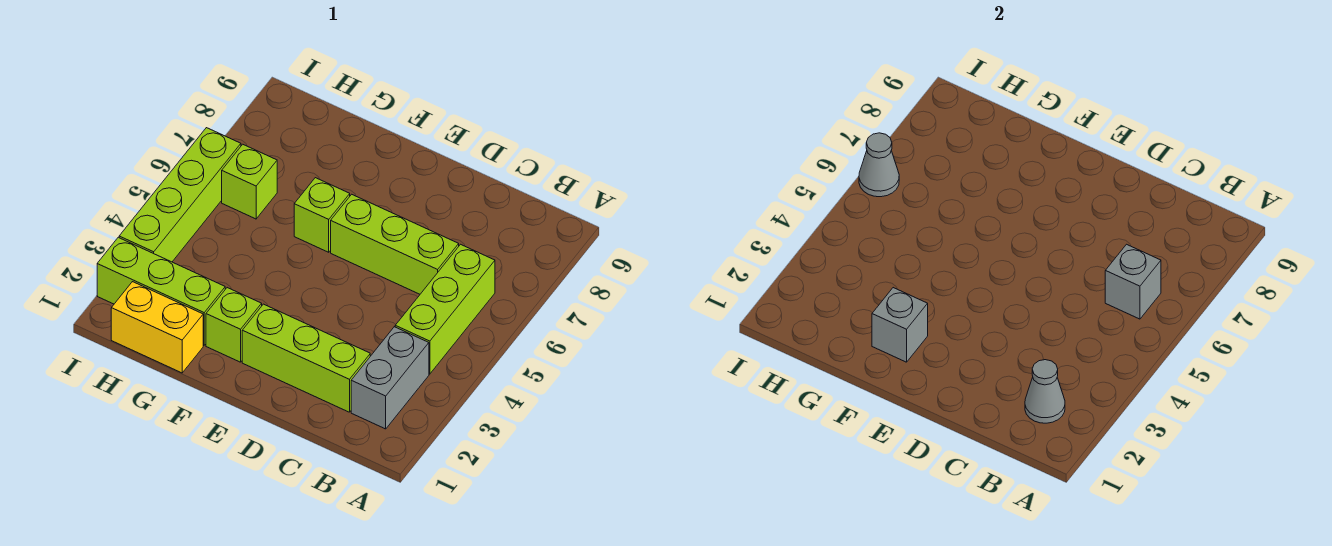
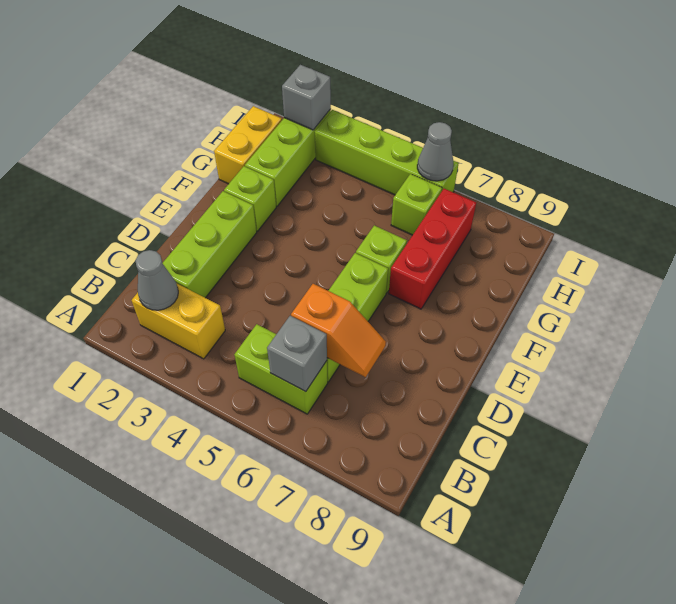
grey 1x2 brick [351,327,429,429] -> yellow 1x2 brick [132,283,225,359]
lime 1x3 brick [395,244,495,374] -> lime 1x2 brick [234,324,328,414]
none -> orange 1x2 slope [291,284,386,377]
grey 1x1 brick [872,288,928,362] -> grey 1x1 brick moved to [282,65,331,130]
none -> red 1x3 brick [389,189,476,309]

